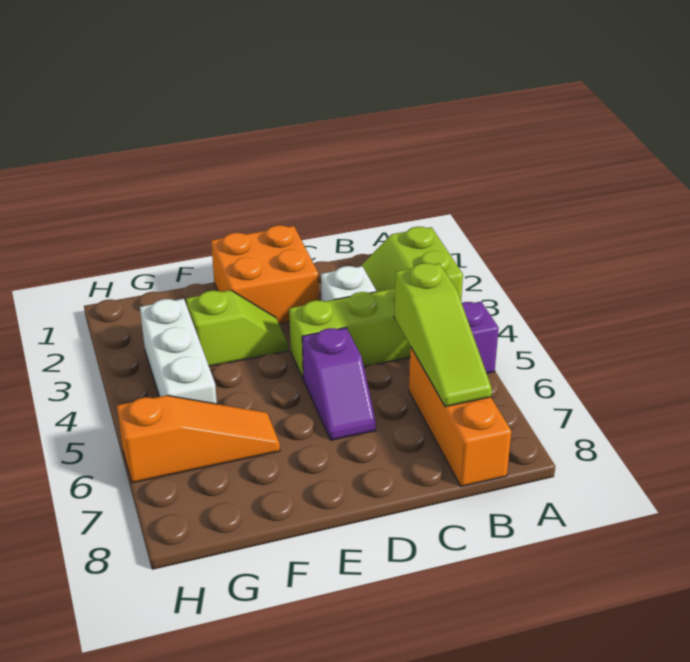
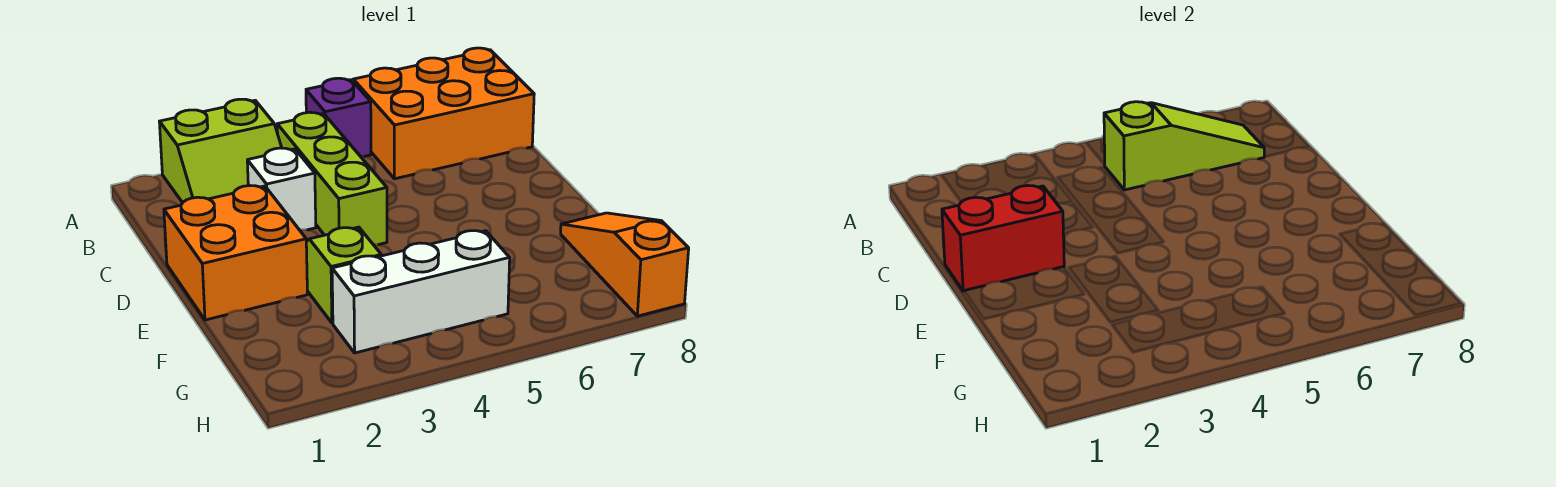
orange 1x3 brick [409,348,511,487] -> orange 2x3 brick [353,48,534,179]
none -> red 1x2 brick [942,186,1064,291]
purple 1x2 slope [302,328,376,440] -> none
orange 1x3 slope [117,395,280,483] -> orange 1x3 slope moved to [561,213,689,316]

